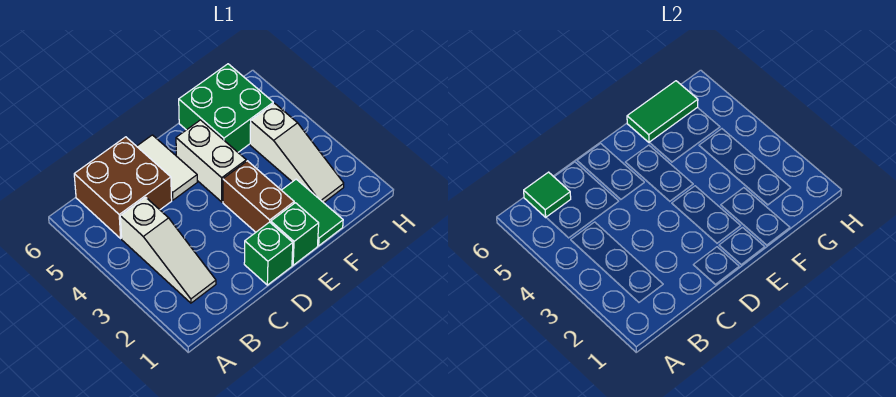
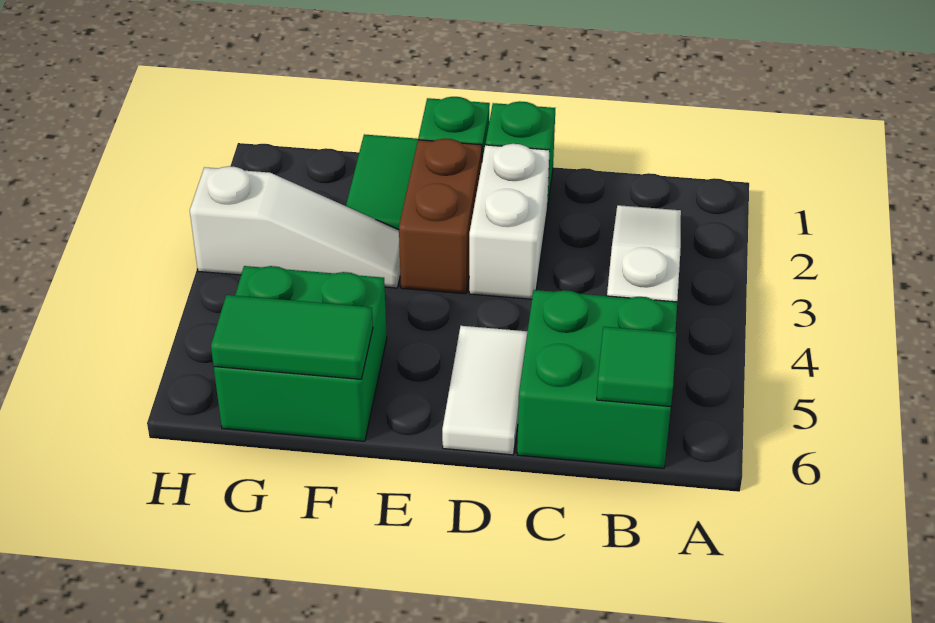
brown 2x2 brick [74,137,172,238] -> green 2x2 brick [517,290,677,468]
white 1x2 brick [176,120,246,202] -> white 1x2 brick moved to [469,144,550,299]
white 1x3 slope [250,103,344,203] -> white 1x3 slope turned to [190,166,400,288]

